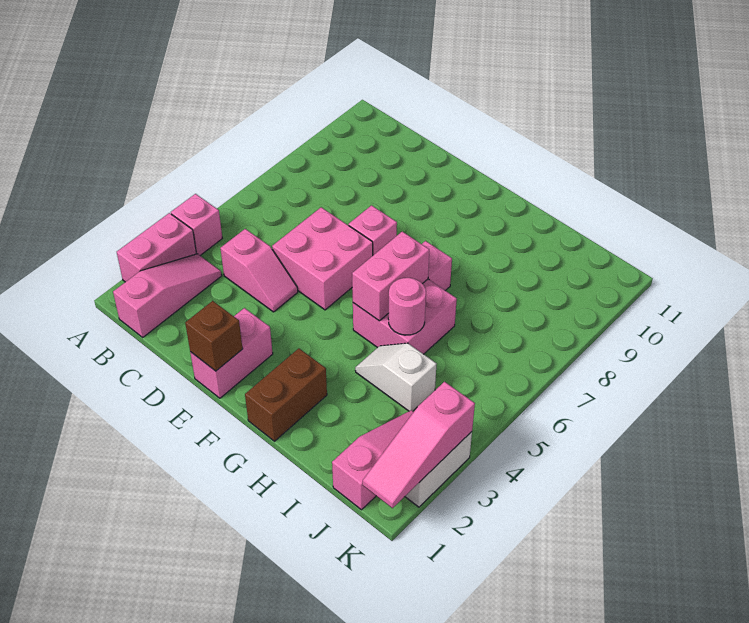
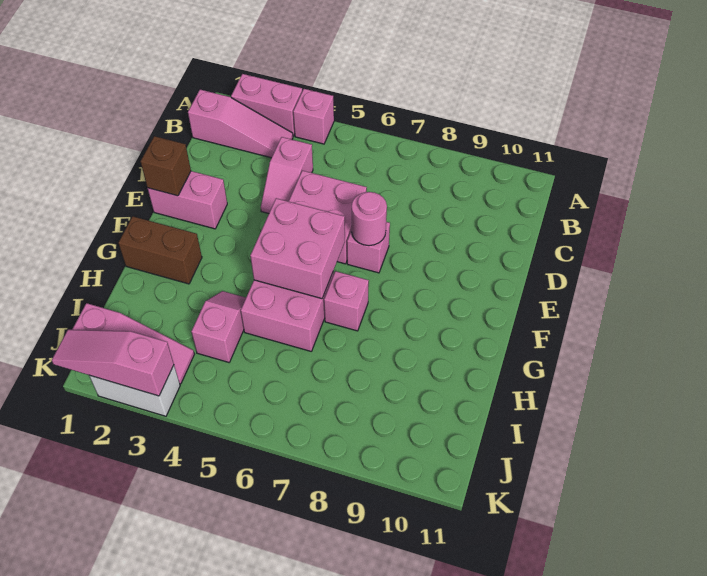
pink 1x2 brick [352,232,429,321] -> pink 2x2 brick [250,198,345,299]
white 1x2 slope [355,343,436,411] -> pink 1x2 slope [191,291,246,362]
pink 1x1 round brick [388,278,426,335] -> pink 1x1 round brick moved to [352,192,387,246]

